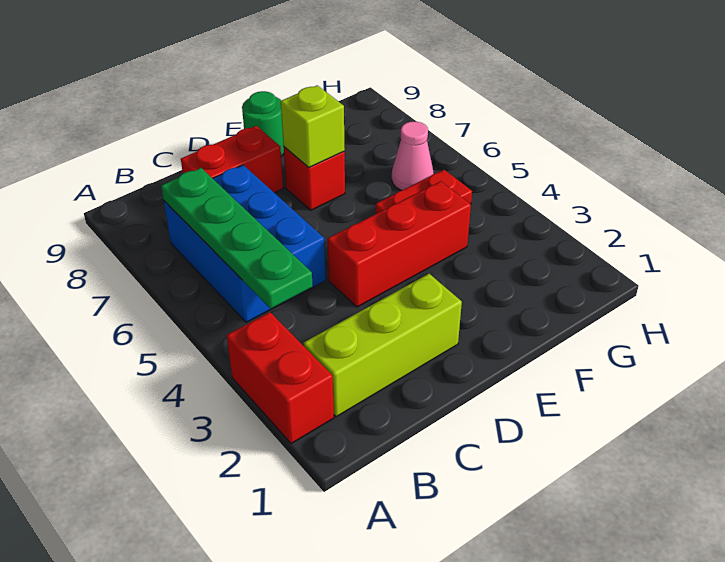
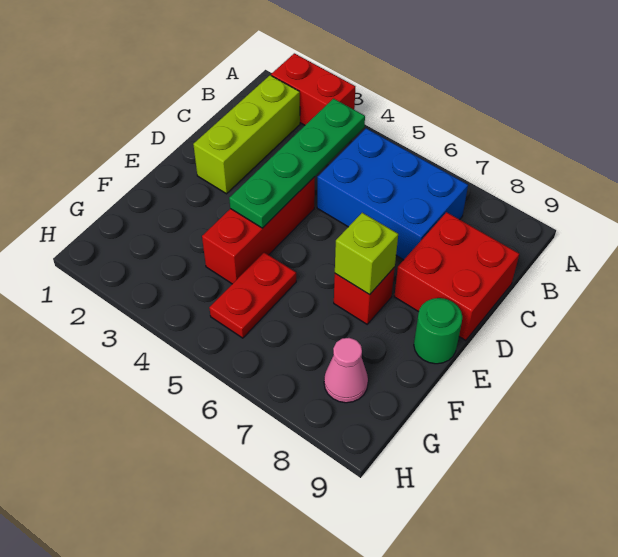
green 1x4 plate [161,168,313,309] -> green 1x4 plate turned to [229,99,365,228]
red 1x2 brick [181,126,283,193] -> red 2x2 brick [394,212,519,341]
pink 1x1 cone [392,122,434,191] -> pink 1x1 cone moved to [324,338,368,403]

